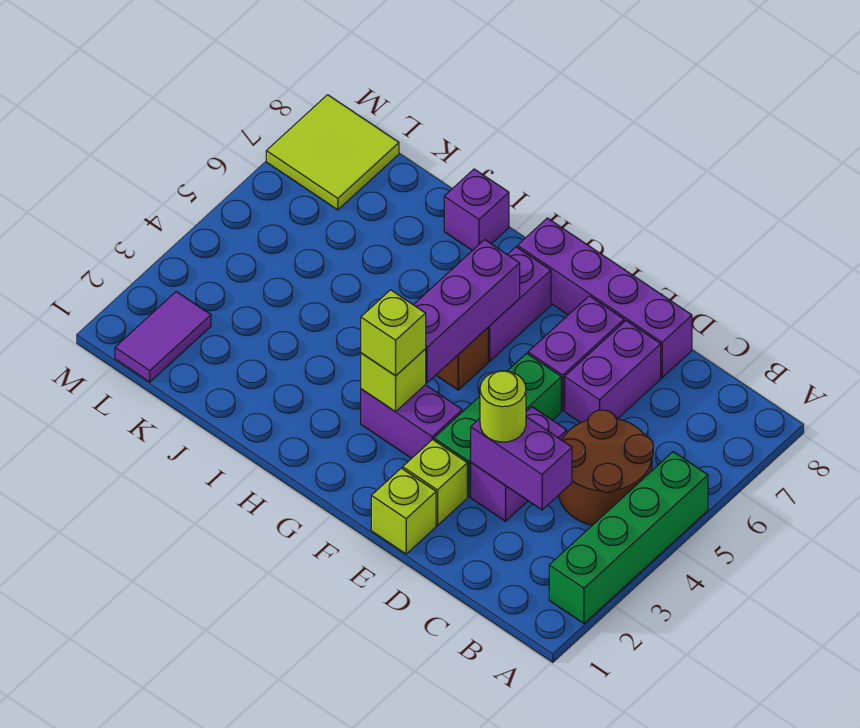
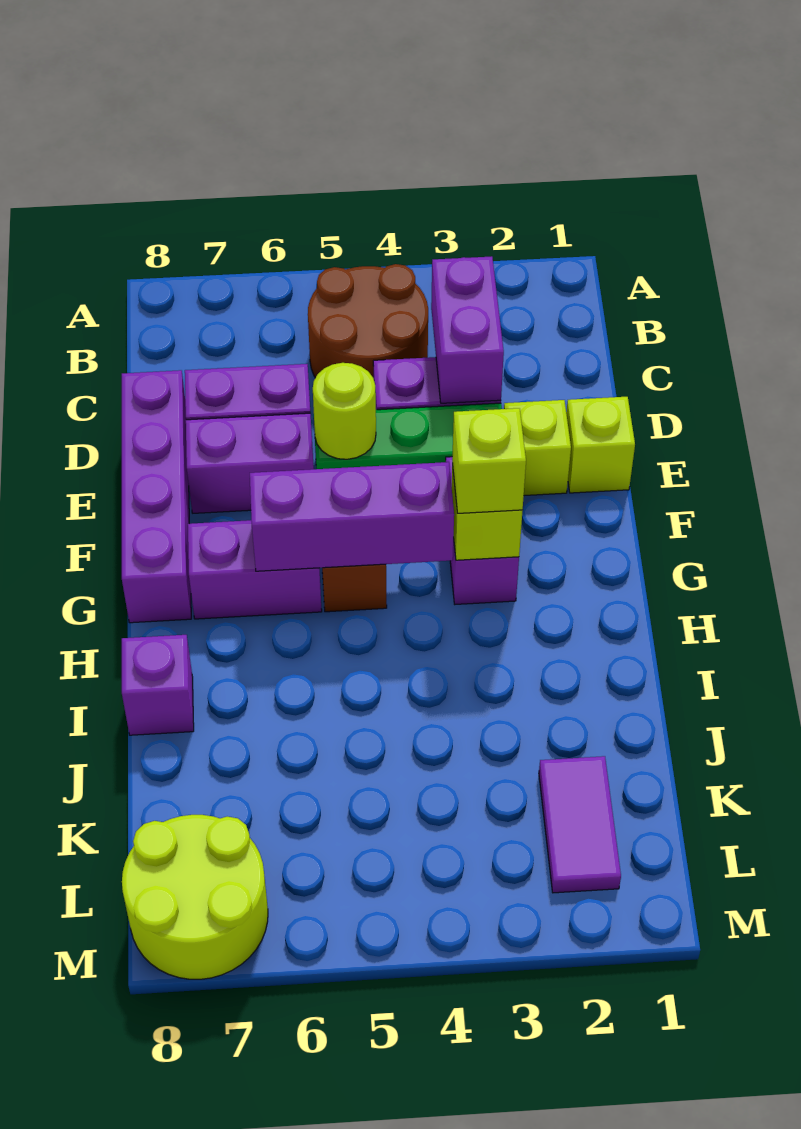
green 1x4 brick [549,452,708,623] -> none
lime 1x1 round brick [480,371,526,442] -> lime 1x1 round brick moved to [313,363,376,459]
purple 1x2 tile [115,292,211,382] -> purple 1x2 tile turned to [539,756,621,893]
lime 2x2 tile [266,95,399,210] -> lime 2x2 round brick [122,815,268,979]

